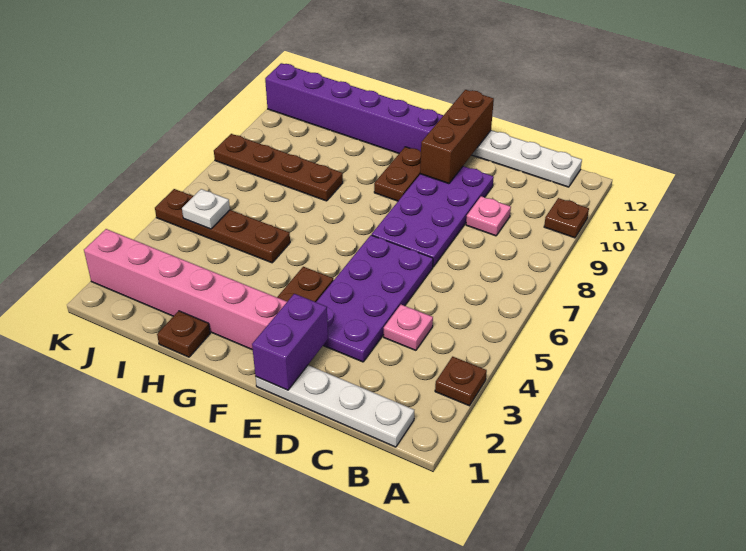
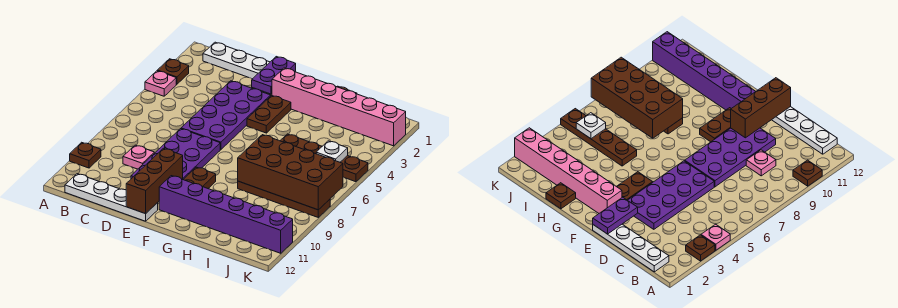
pink 1x1 plate [384,305,433,350] -> pink 1x1 plate moved to [145,71,176,96]
purple 1x2 brick [252,294,328,390] -> purple 1x2 plate [252,57,296,94]
none -> brown 2x4 brick [238,135,343,210]

